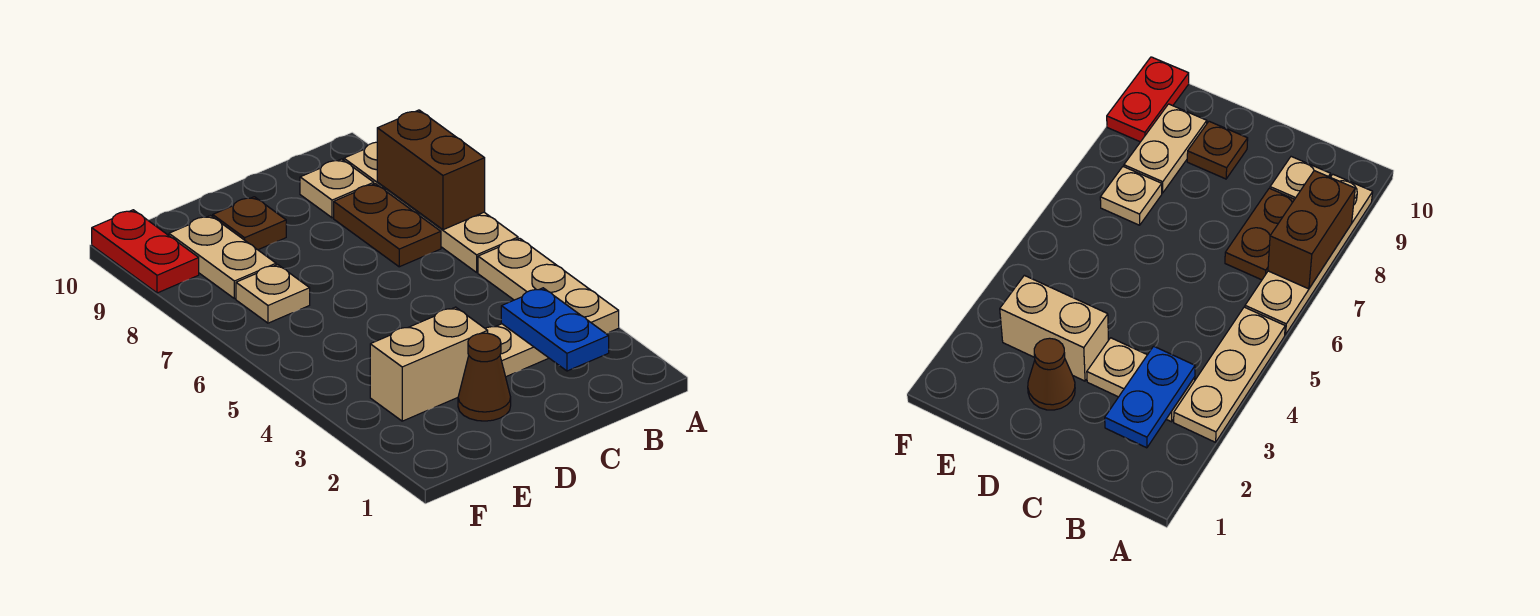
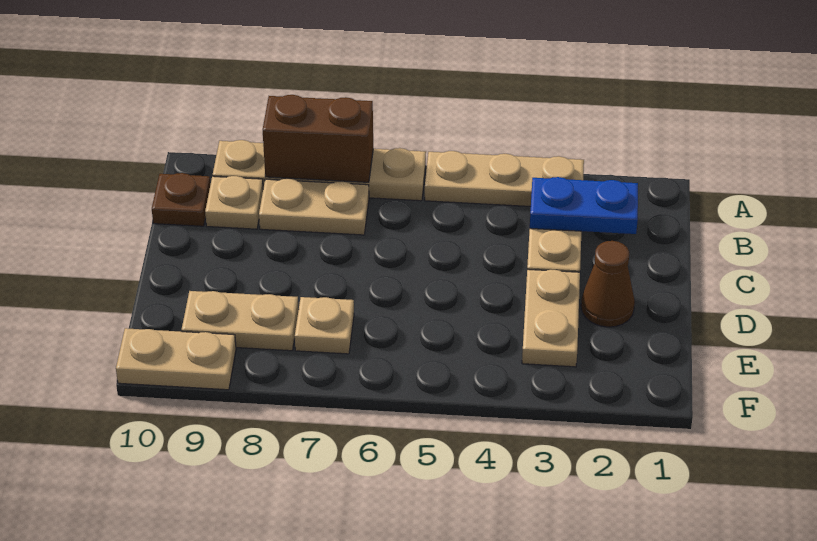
brown 1x2 plate [334,184,441,267] -> tan 1x2 plate [259,179,369,235]
tan 1x2 brick [370,307,488,421] -> tan 1x2 plate [522,269,580,367]
brown 1x1 plate [213,197,286,250] -> brown 1x1 plate moved to [152,173,210,226]
red 1x2 plate [92,210,199,293] -> tan 1x2 plate [116,328,236,390]

